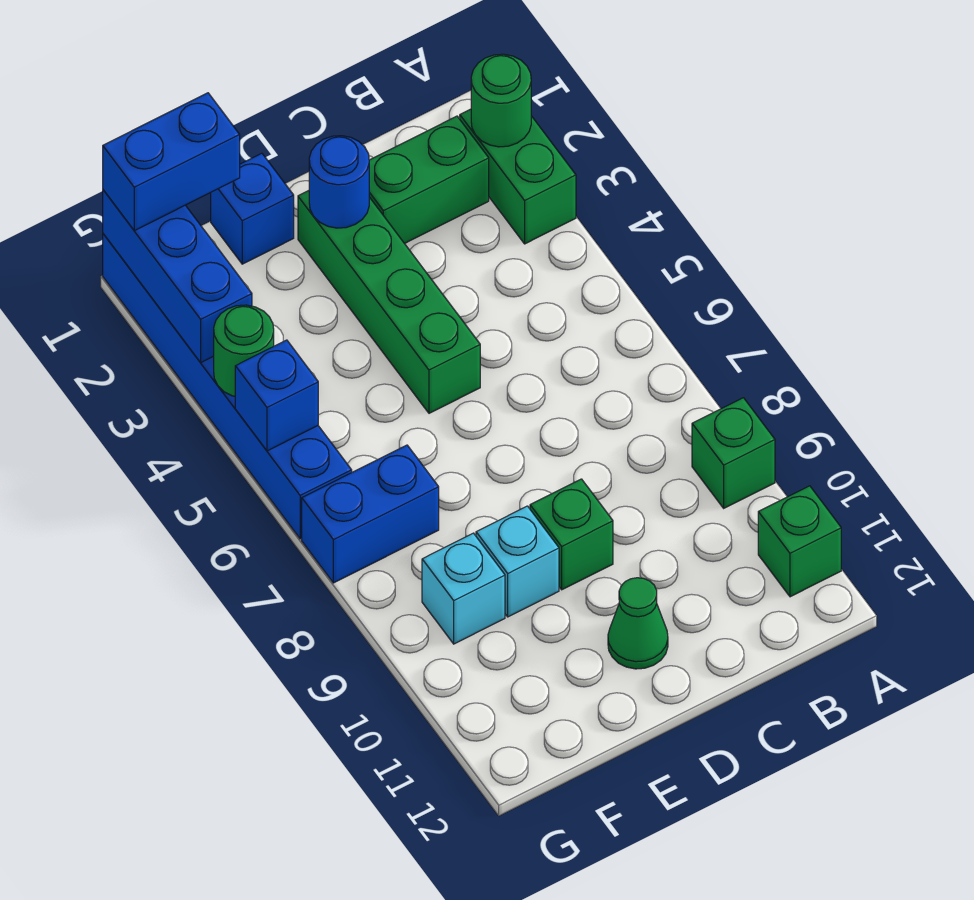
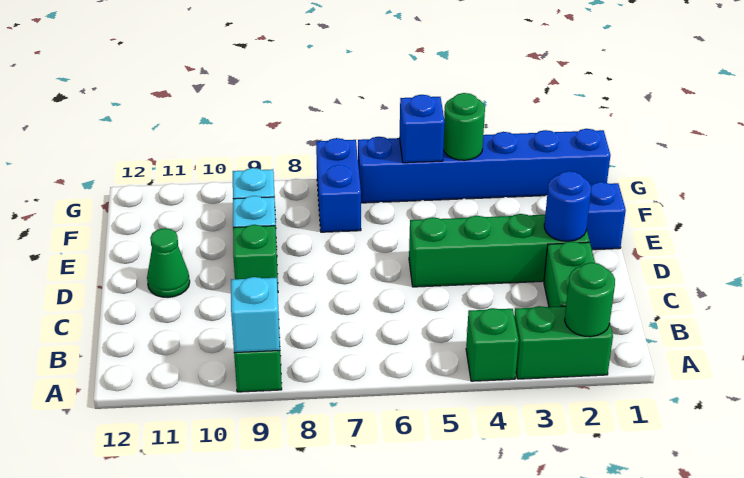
none -> cyan 1x1 brick [231,277,280,353]
green 1x1 brick [758,486,841,597] -> green 1x1 brick moved to [466,308,519,381]
blue 1x2 brick [103,93,240,231] -> none
blue 1x3 brick [103,190,252,363] -> none

